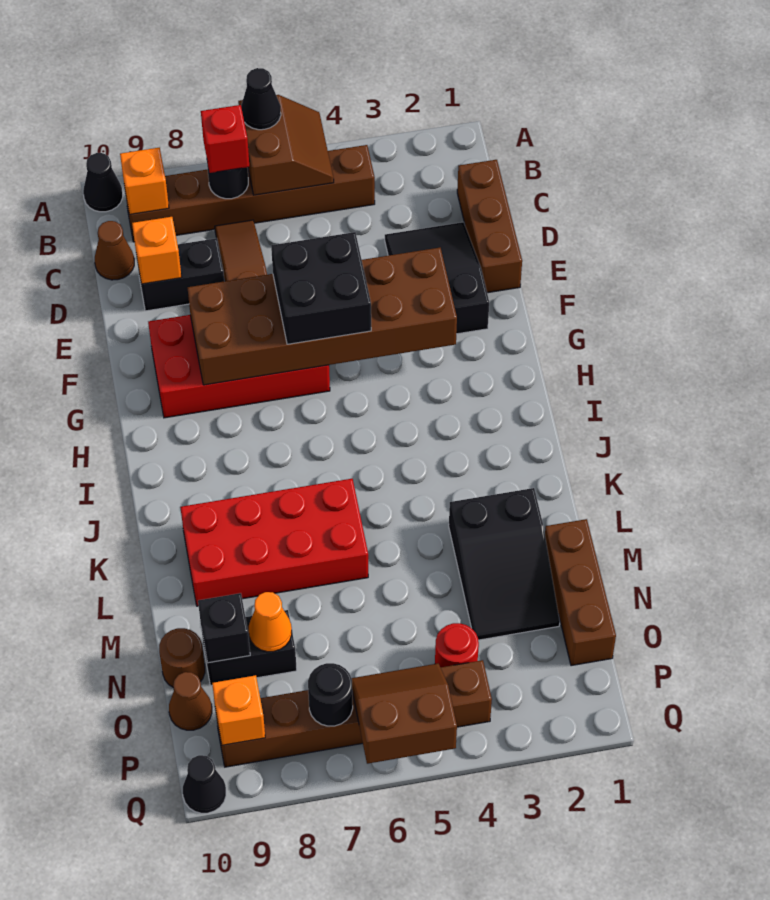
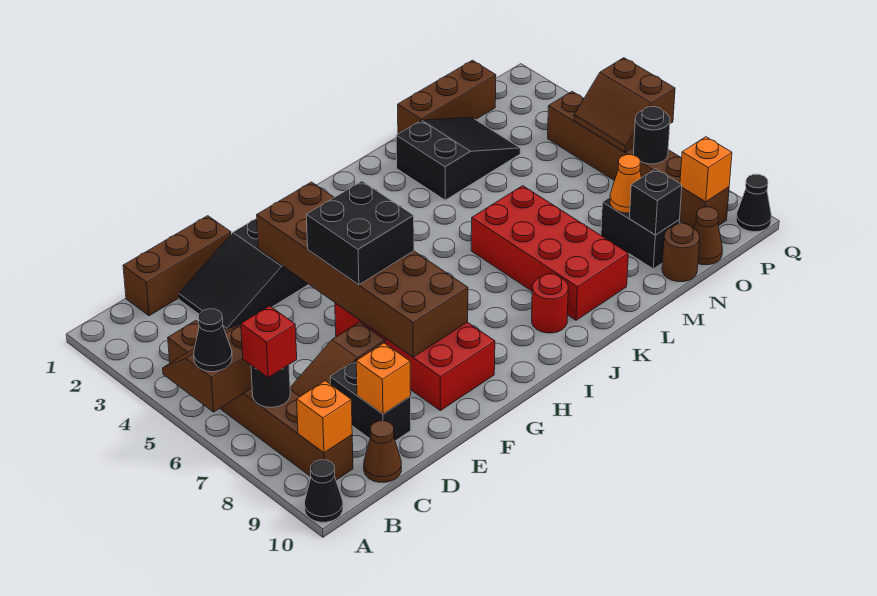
red 1x1 round brick [435,623,479,667] -> red 1x1 round brick moved to [532,274,568,333]

